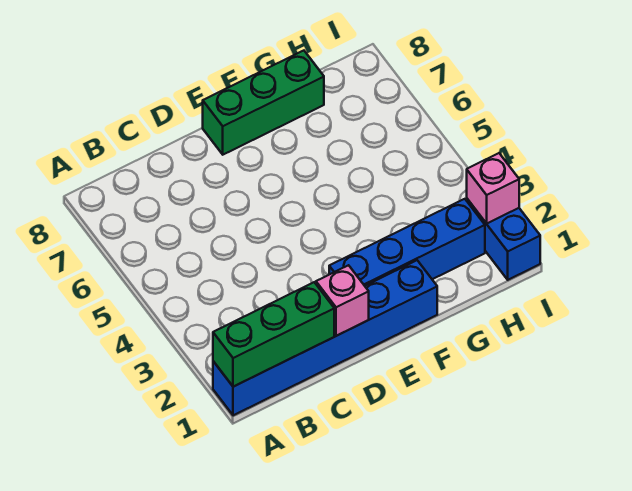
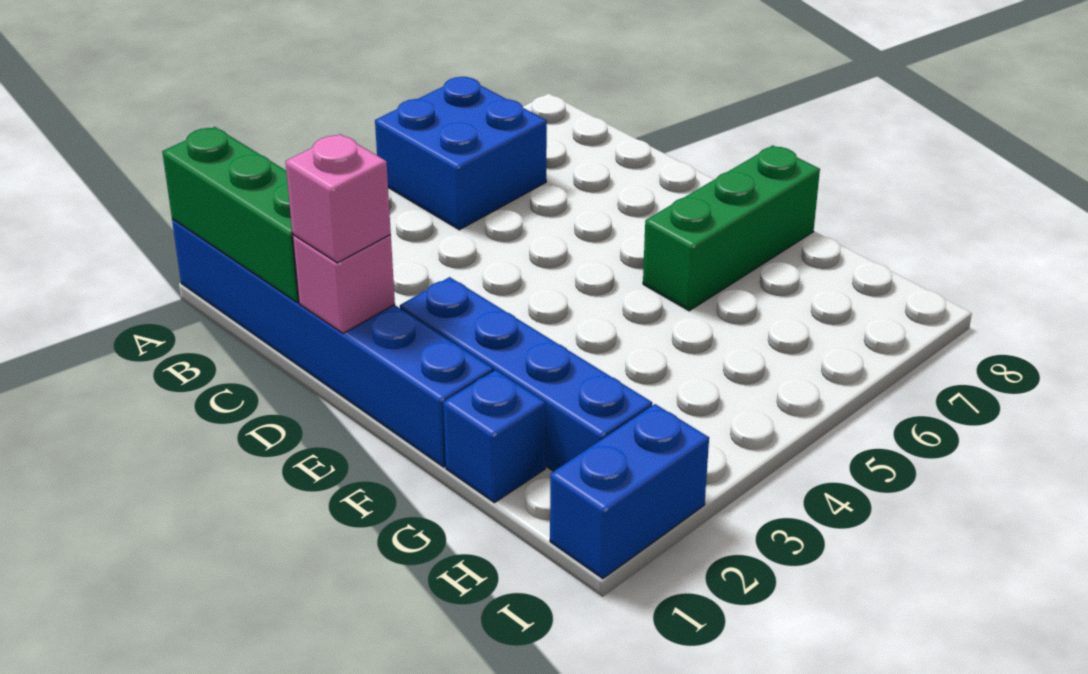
none -> blue 2x2 brick [375,77,547,230]
green 1x3 brick [203,51,324,155] -> green 1x3 brick turned to [643,146,820,311]
none -> blue 1x1 brick [443,370,545,503]
pink 1x1 brick [467,153,519,224] -> pink 1x1 brick moved to [285,134,391,263]

